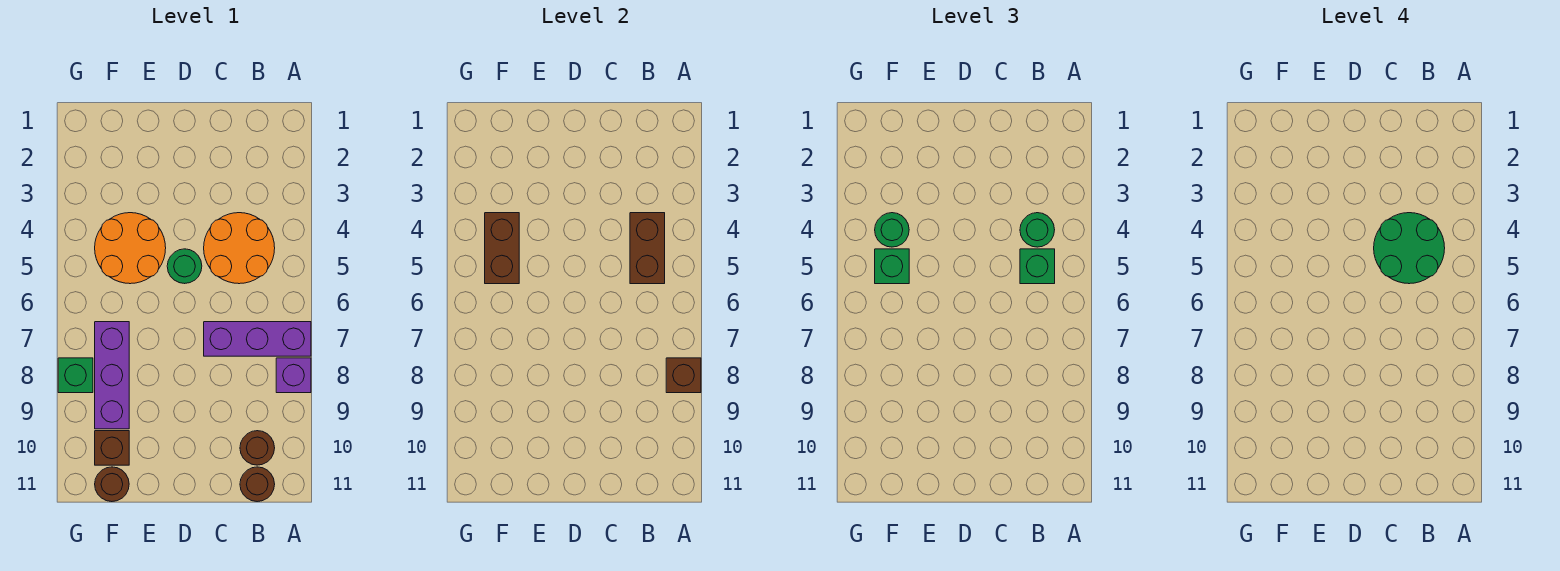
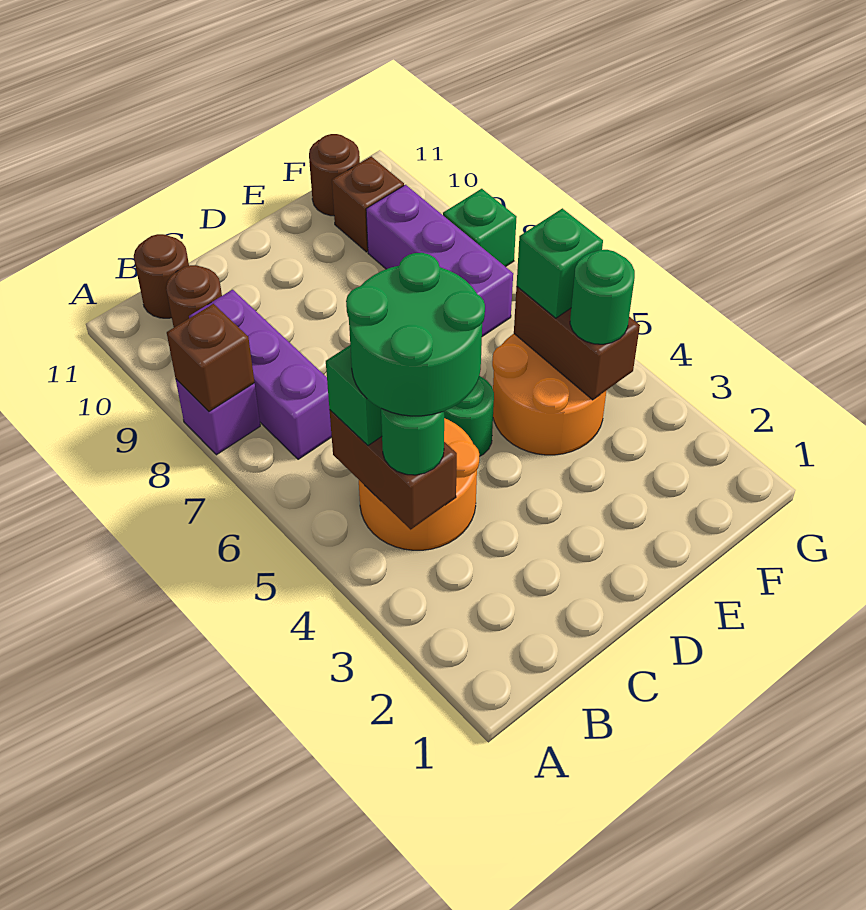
purple 1x3 brick [204,322,311,356] -> purple 1x3 brick turned to [189,290,332,459]

